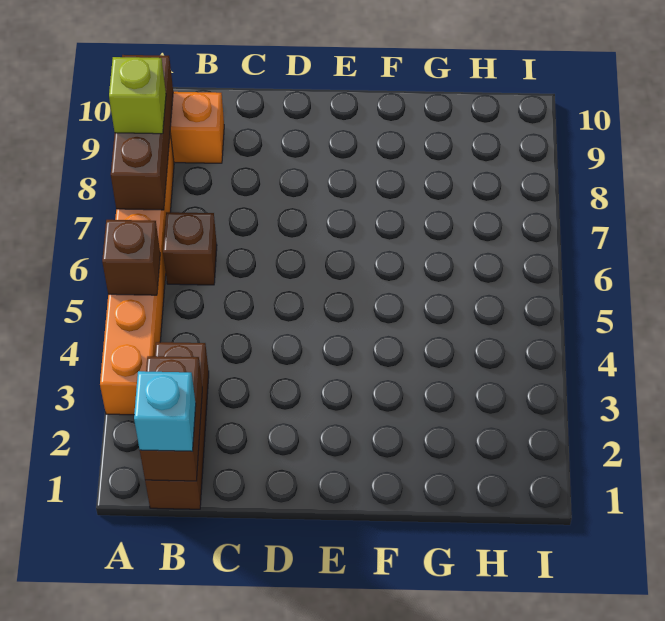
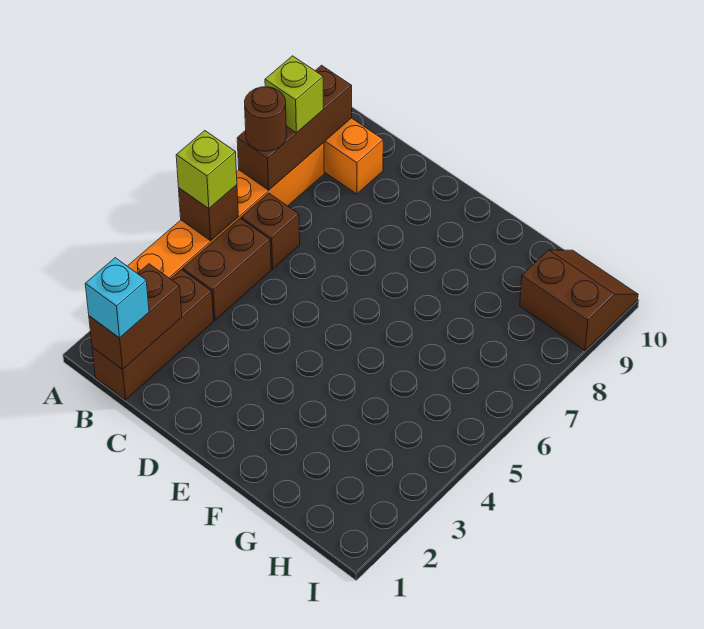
none -> lime 1x1 brick [176,131,237,209]
none -> brown 1x1 round brick [244,87,286,151]
none -> brown 1x2 brick [183,219,271,320]
none -> brown 2x2 slope [520,250,638,350]

